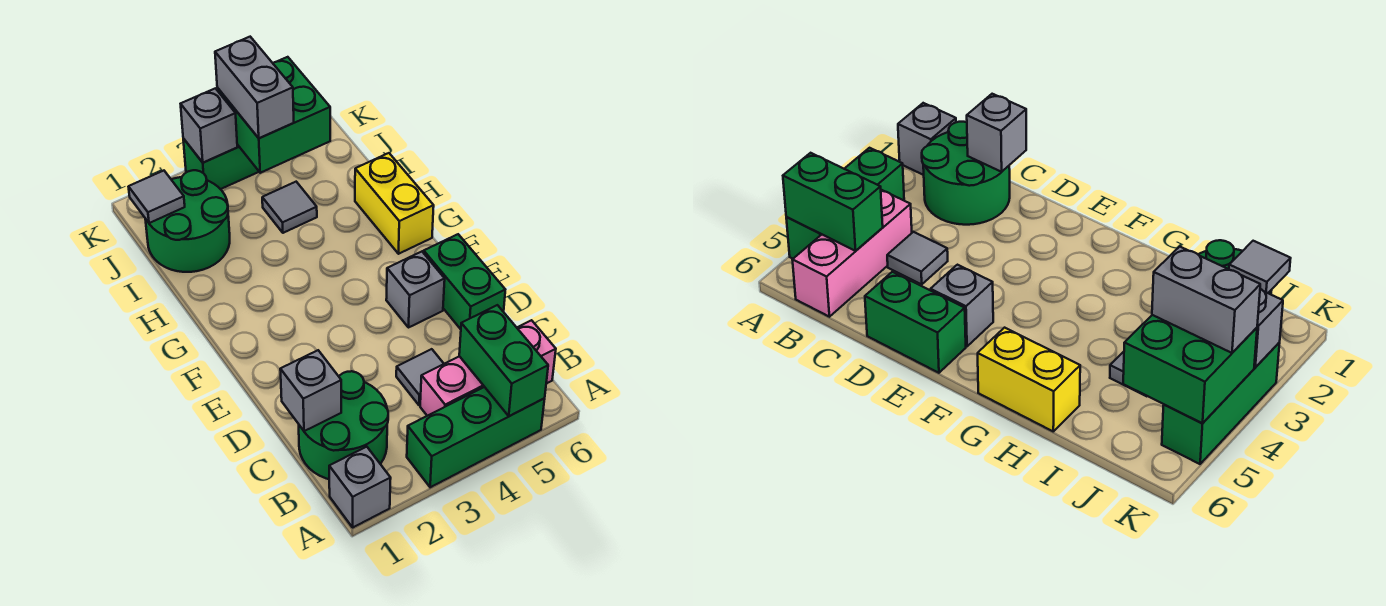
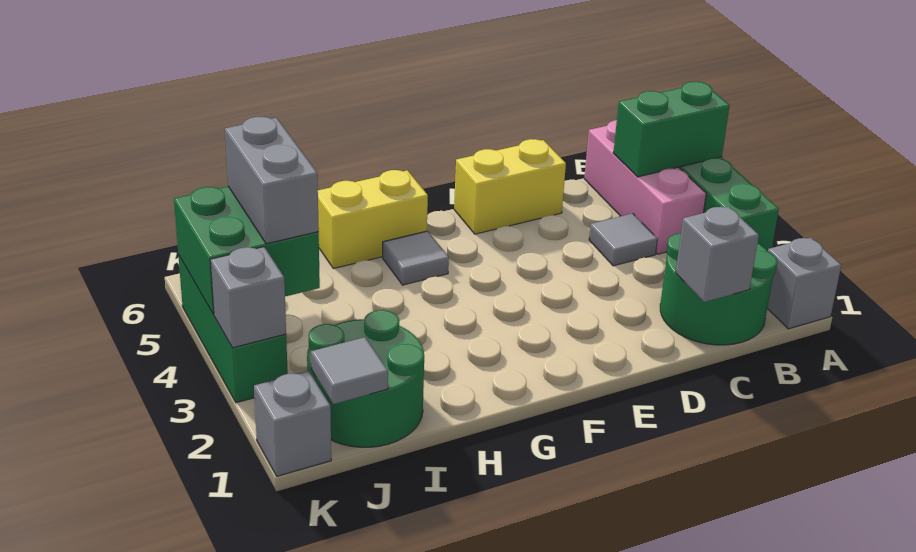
green 1x2 brick [424,234,505,329] -> yellow 1x2 brick [454,139,566,234]
grey 1x1 brick [386,252,445,327] -> grey 1x1 brick moved to [254,371,331,476]
grey 1x1 tile [262,182,317,233] -> grey 1x1 tile moved to [383,231,449,285]
grey 1x2 brick [215,37,294,138] -> grey 1x2 brick turned to [225,117,319,244]

